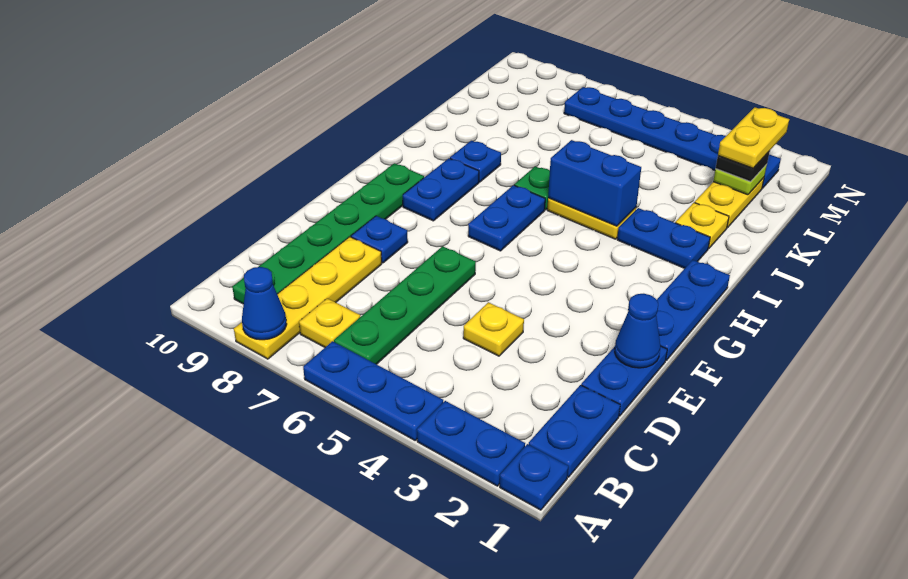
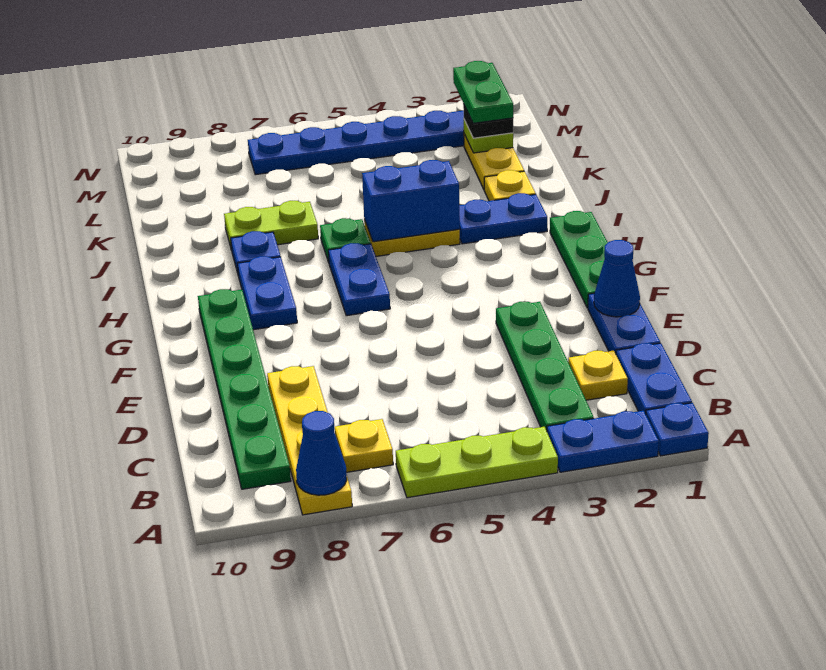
blue 1x3 plate [303,341,443,440] -> lime 1x3 plate [396,427,558,498]
green 1x4 plate [334,246,476,364] -> green 1x4 plate moved to [496,302,594,431]
yellow 1x1 plate [463,302,524,356] -> yellow 1x1 plate moved to [568,351,628,400]
blue 1x1 plate [351,216,408,263] -> none
blue 1x3 plate [656,260,730,360] -> green 1x3 plate [550,211,608,308]
none -> lime 1x2 plate [224,201,318,249]
yellow 1x2 plate [718,107,789,168] -> green 1x2 plate [453,61,513,123]

